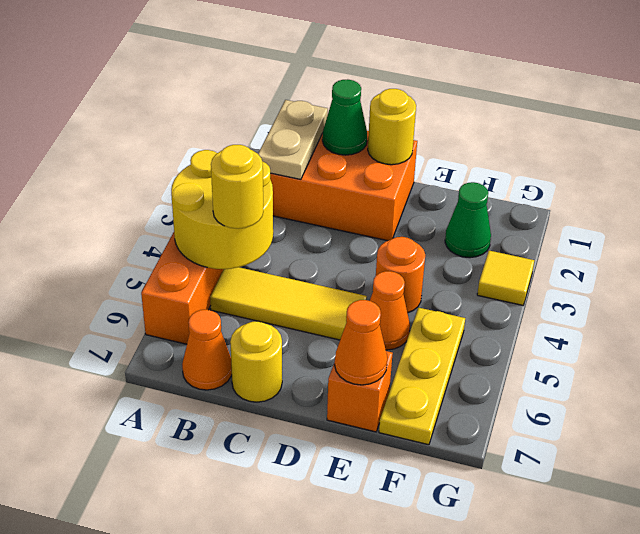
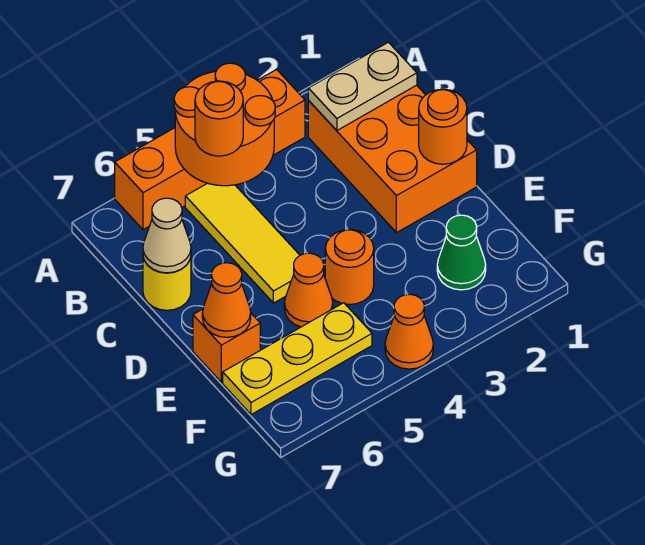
yellow 2x2 round brick [171,150,273,269] -> orange 2x2 round brick [174,63,275,186]
yellow 1x1 round brick [211,145,263,229] -> orange 1x1 round brick [195,81,243,156]
orange 1x1 cone [182,310,232,390] -> orange 1x1 cone moved to [385,294,433,369]
green 1x1 cone [322,79,367,155] -> none
none -> tan 1x1 cone [143,198,191,273]
yellow 1x1 round brick [368,89,416,165] -> orange 1x1 round brick [419,89,467,164]
yellow 1x1 tile [477,251,534,305] -> none

